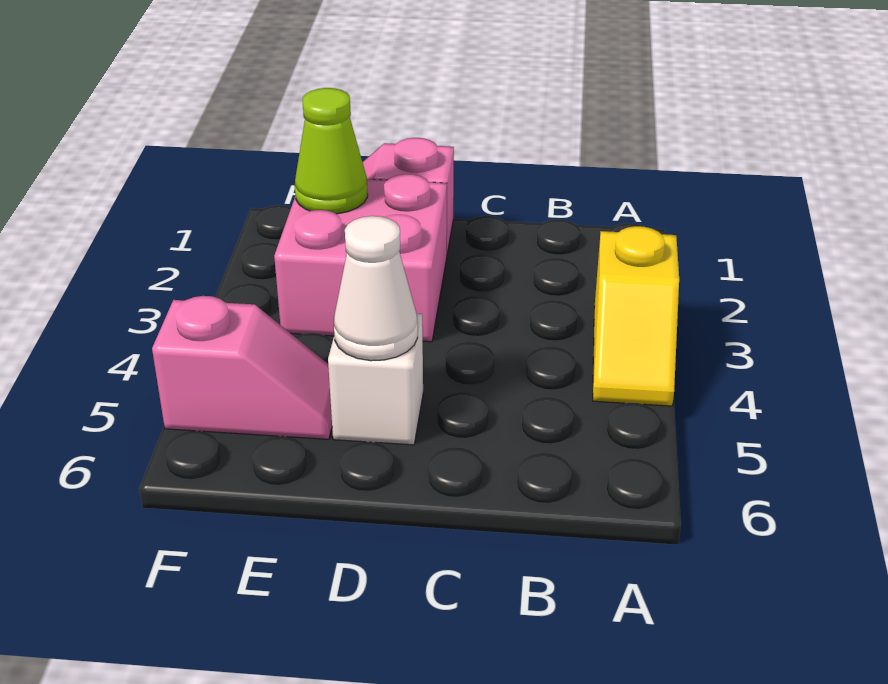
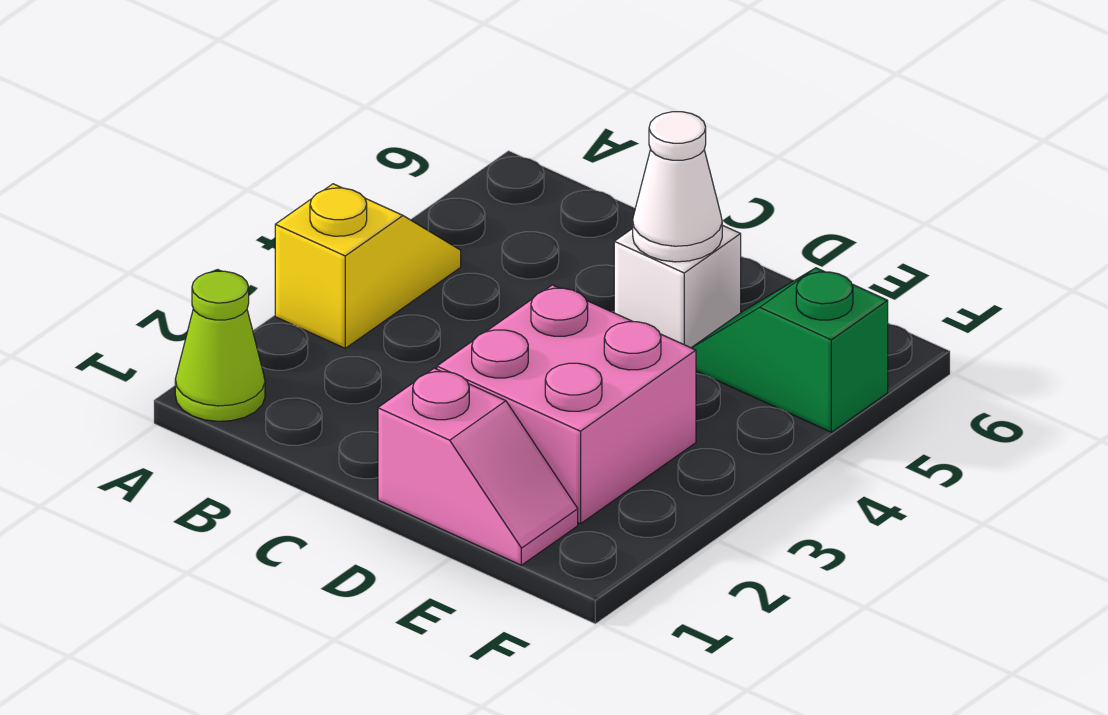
lime 1x1 cone [295,88,368,214] -> lime 1x1 cone moved to [175,271,265,421]
pink 1x2 slope [152,296,332,439] -> green 1x2 slope [692,268,888,432]

